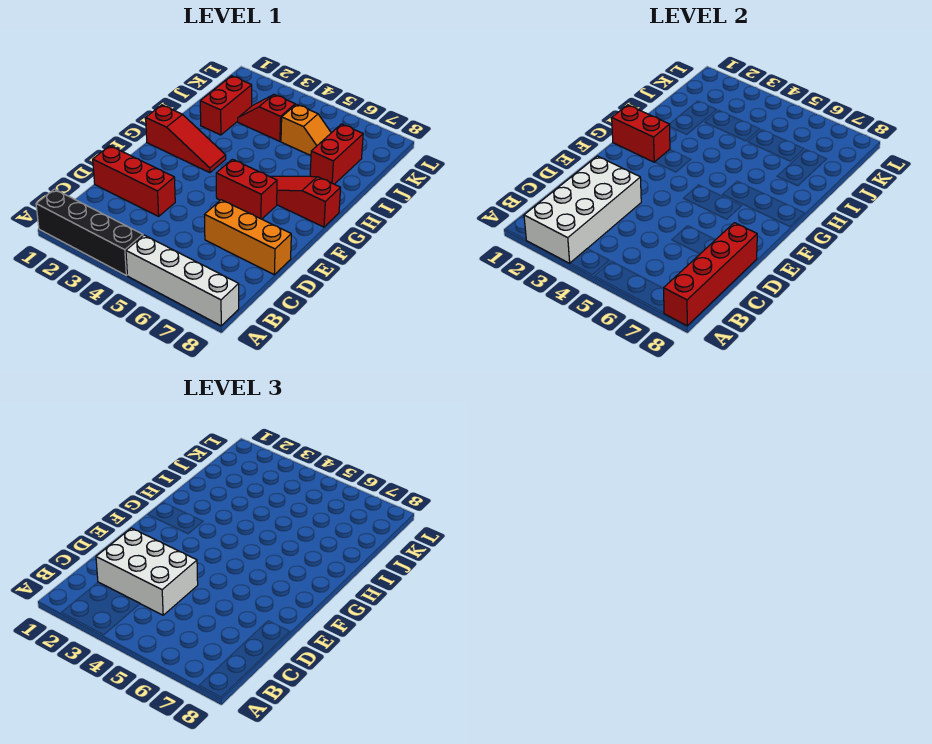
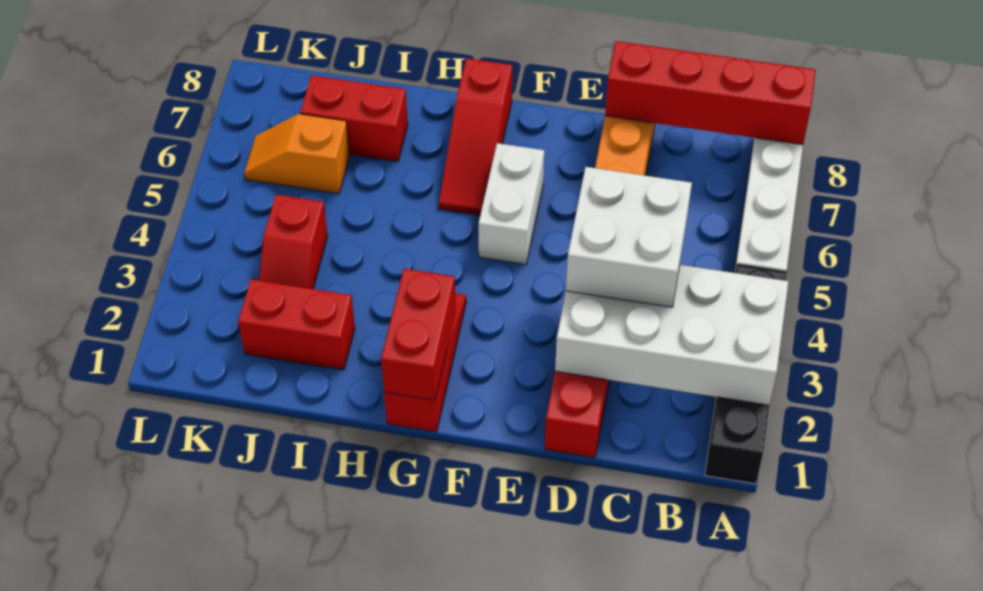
white 2x3 brick [96,528,198,615] -> white 2x2 brick [566,167,692,307]
red 1x2 brick [216,159,277,219] -> white 1x2 brick [479,143,544,265]
orange 1x2 slope [281,104,331,156] -> orange 1x2 slope turned to [244,114,350,194]

